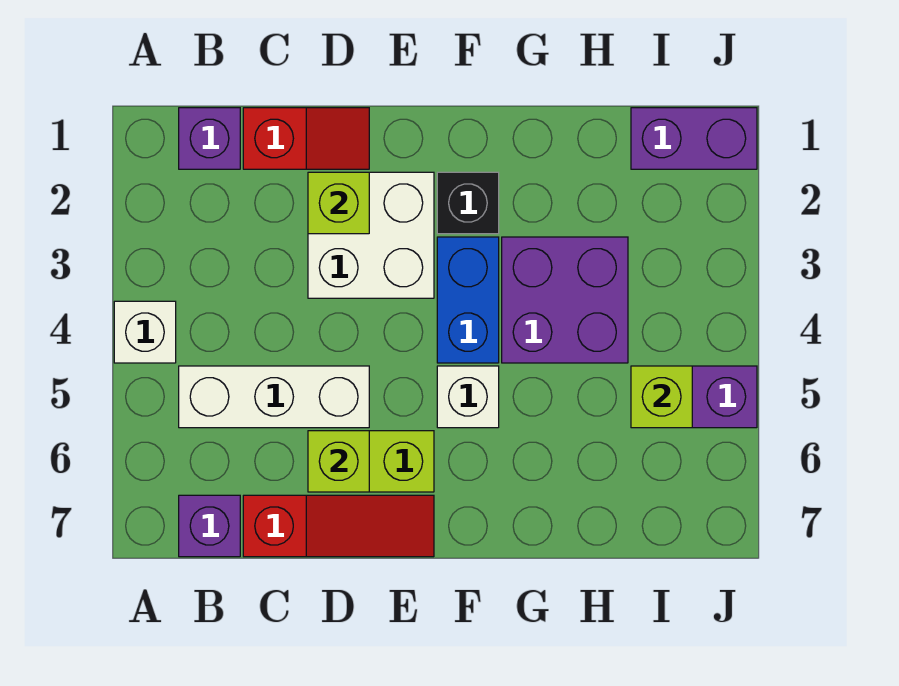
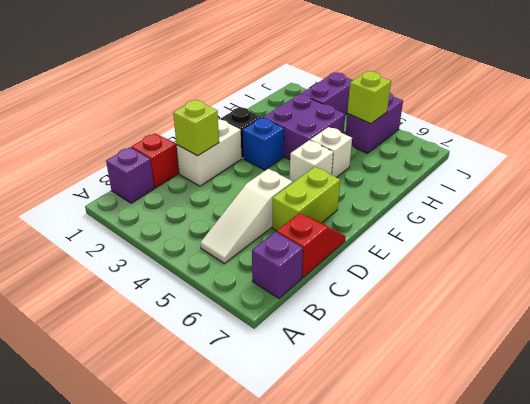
white 1x1 brick [114,301,176,363] -> white 1x1 brick moved to [310,127,352,177]
white 1x3 brick [179,366,369,428] -> white 1x3 slope [200,169,293,263]
red 1x3 slope [243,495,434,557] -> red 1x2 slope [277,213,345,278]
white 2x2 brick [308,172,434,298] -> white 1x2 brick [177,119,241,186]
lime 1x1 brick [308,431,369,492] -> none
blue 1x2 brick [437,237,499,363] -> blue 1x1 brick [243,118,284,170]
purple 1x2 brick [631,108,757,169] -> purple 1x2 brick moved to [301,73,353,115]

